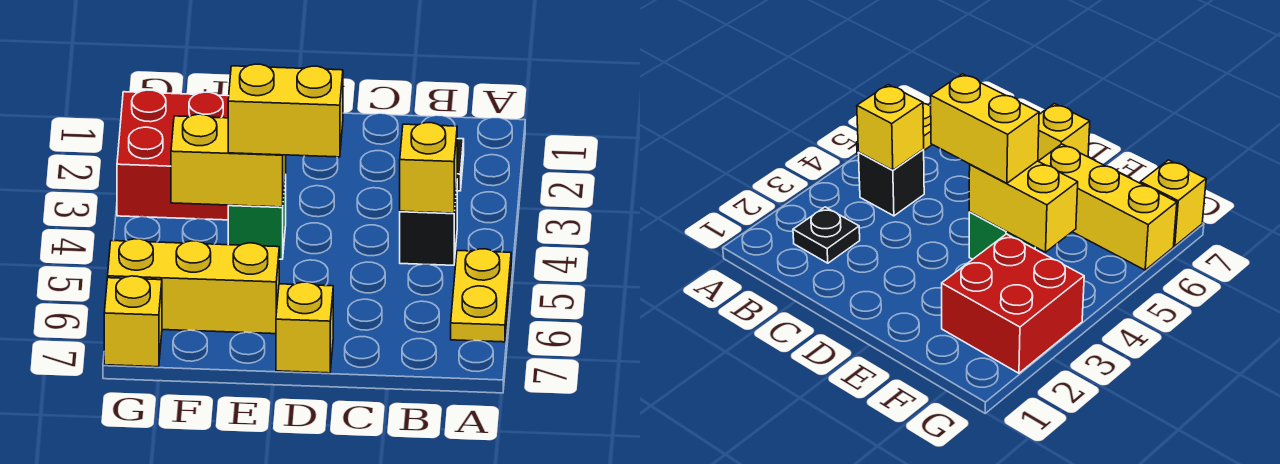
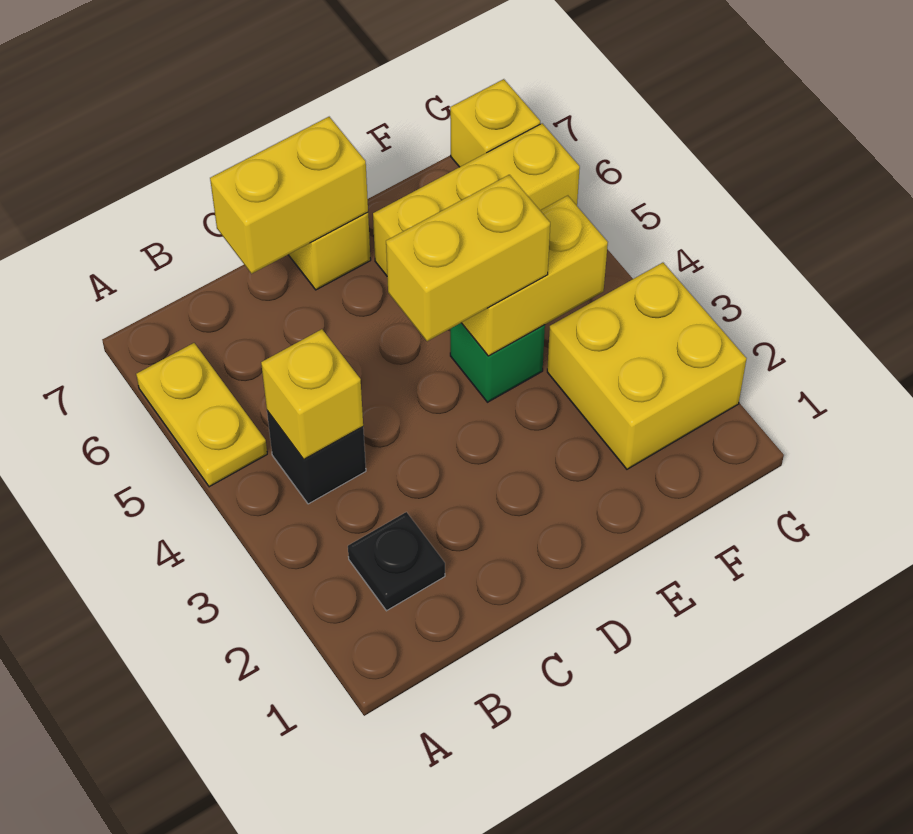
none -> yellow 1x2 brick [210,117,368,274]
red 2x2 brick [117,90,229,220] -> yellow 2x2 brick [547,263,747,469]

